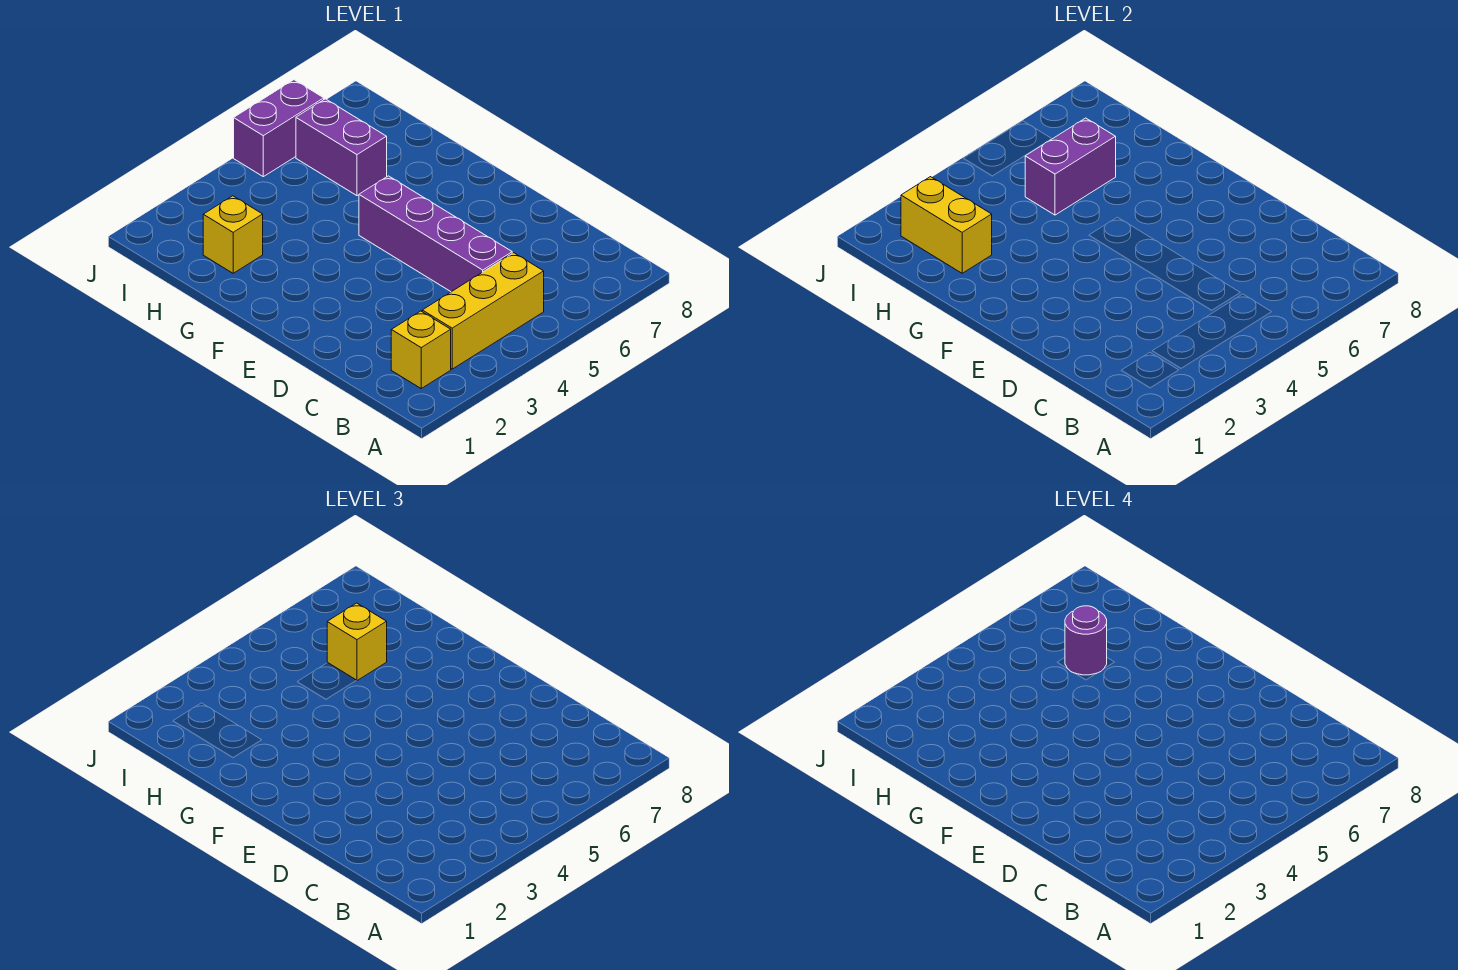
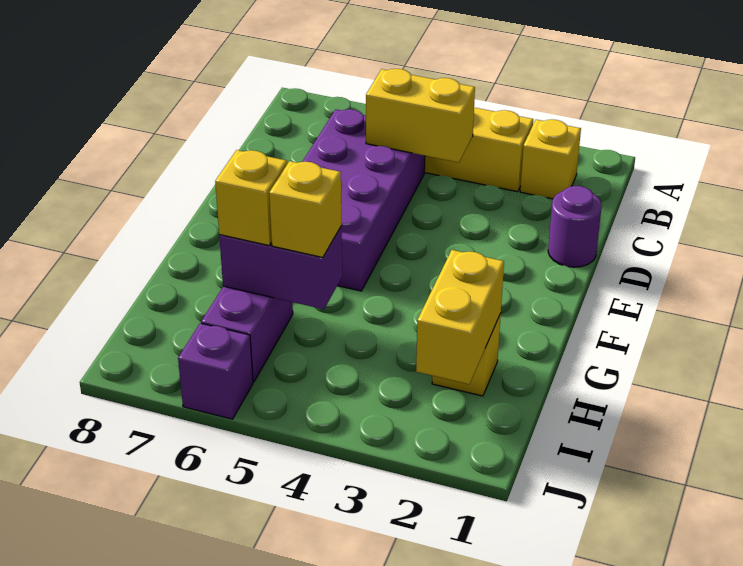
none -> yellow 1x2 brick [366,69,475,162]
purple 1x4 brick [359,176,512,292] -> purple 2x4 brick [302,109,425,291]
none -> yellow 1x1 brick [269,161,341,258]
purple 1x1 round brick [1065,606,1107,675] -> purple 1x1 round brick moved to [548,186,602,267]
purple 1x2 brick [234,80,324,177] -> purple 1x1 brick [178,323,253,419]

